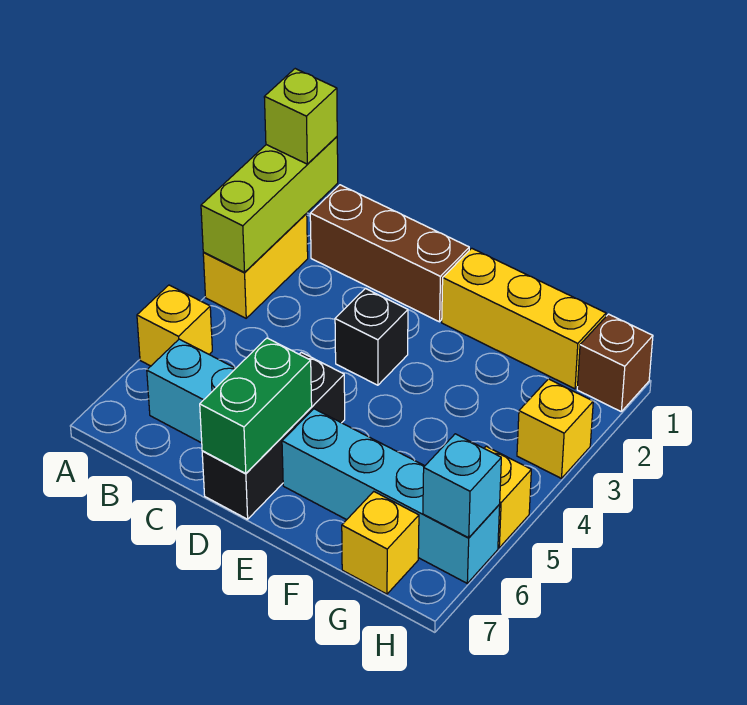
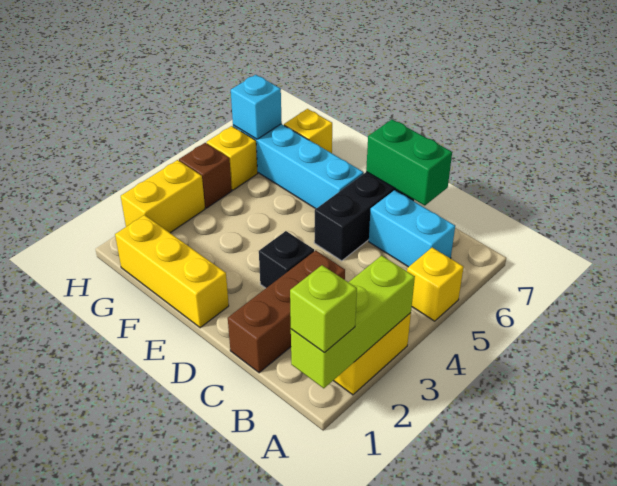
brown 1x3 brick [310,185,469,322] -> brown 1x3 brick turned to [228,250,345,373]
green 1x2 brick [200,338,312,474] -> green 1x2 brick turned to [366,119,452,206]
brown 1x1 brick [577,314,653,411] -> brown 1x1 brick moved to [179,143,232,208]
yellow 1x1 brick [517,379,593,479] -> yellow 1x2 brick [121,160,205,233]

